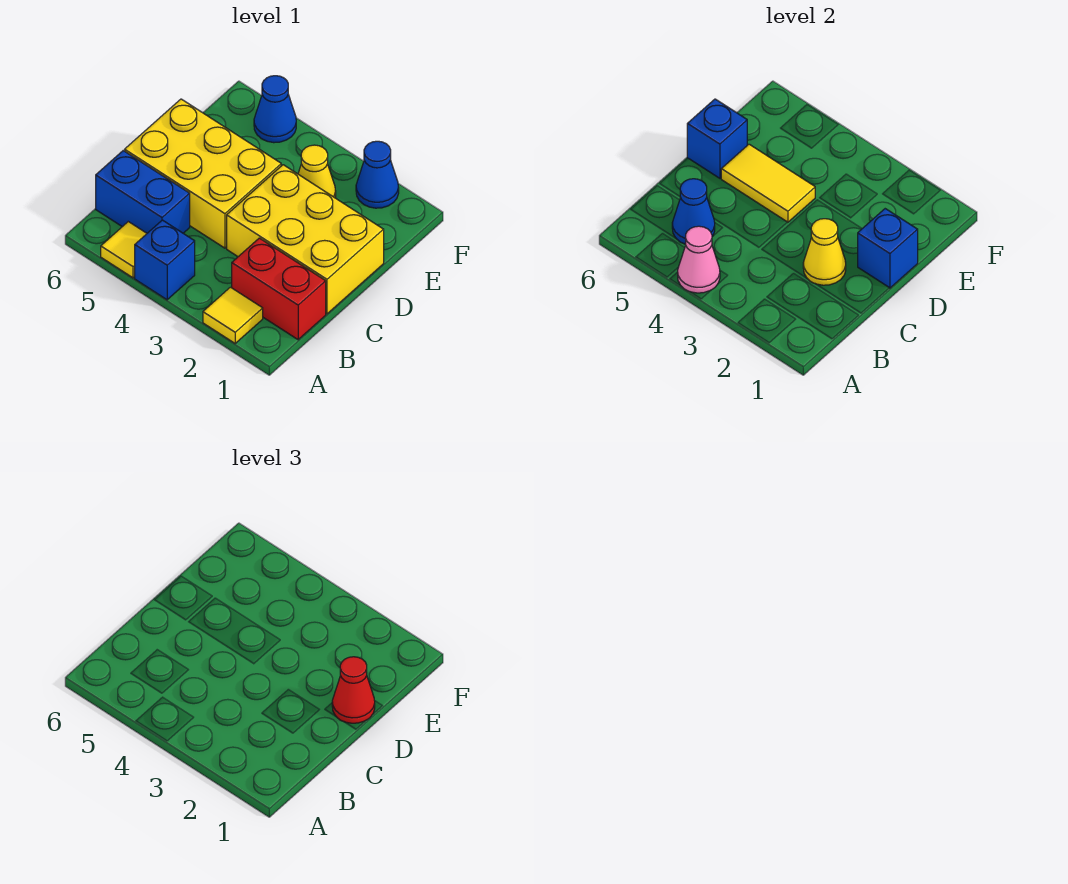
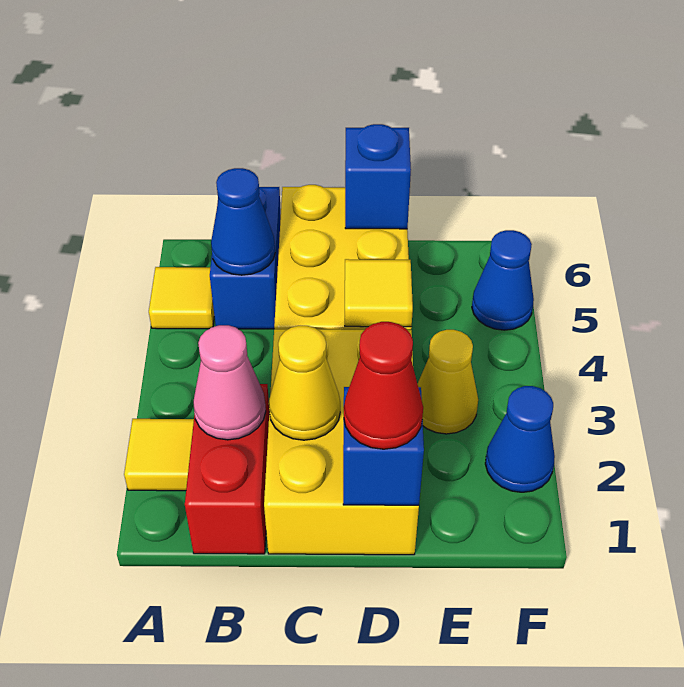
blue 1x1 brick [135,220,195,300] -> none
pink 1x1 cone [678,226,720,293] -> pink 1x1 cone moved to [193,325,266,440]
yellow 1x2 tile [721,144,815,222] -> yellow 1x1 tile [345,259,413,327]

